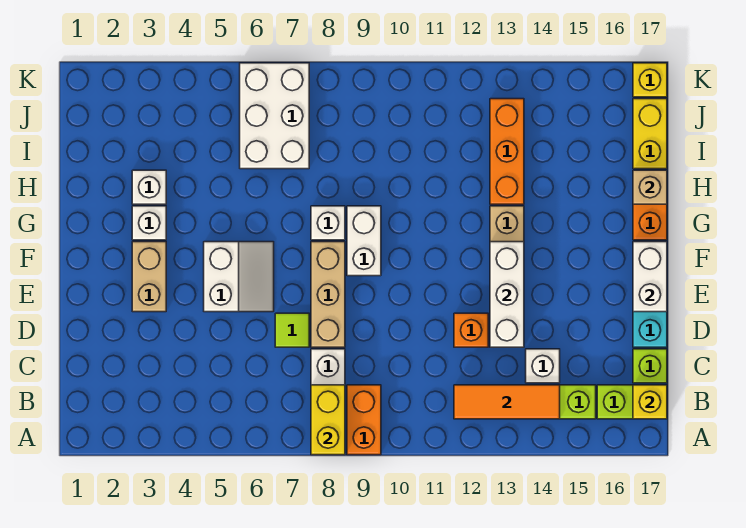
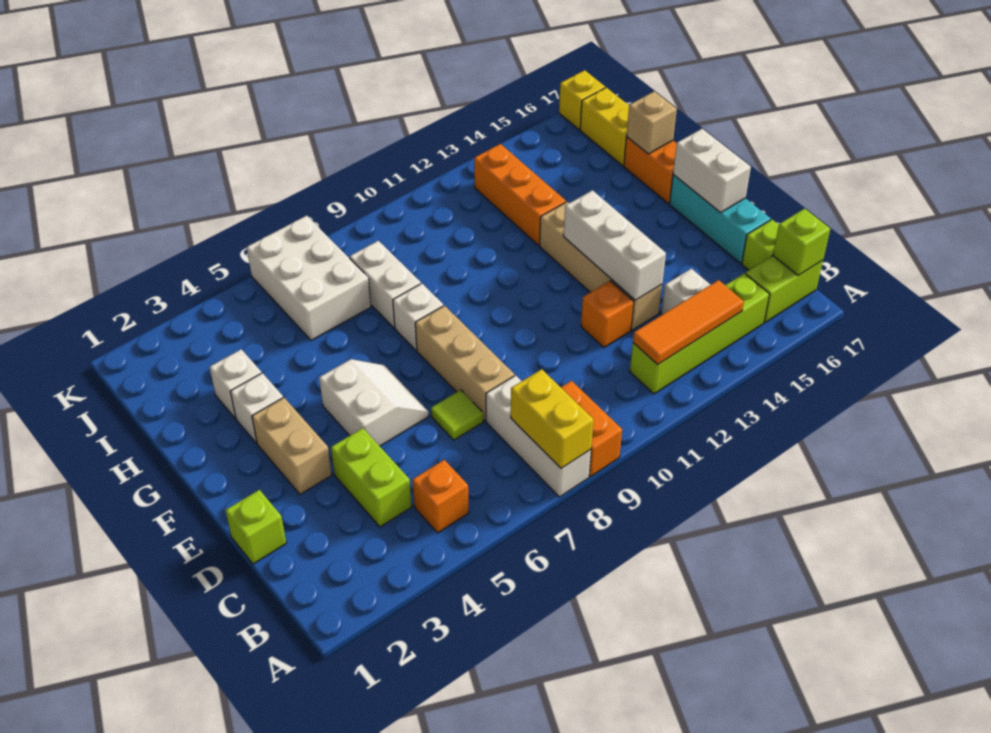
none -> orange 1x1 brick [412,460,469,533]
yellow 1x1 brick [633,385,667,419] -> lime 1x1 brick [773,209,830,276]
none -> lime 1x2 brick [331,428,412,527]
none -> lime 1x1 brick [225,490,286,564]
white 1x2 brick [347,206,381,276] -> white 1x2 brick moved to [350,241,421,328]

